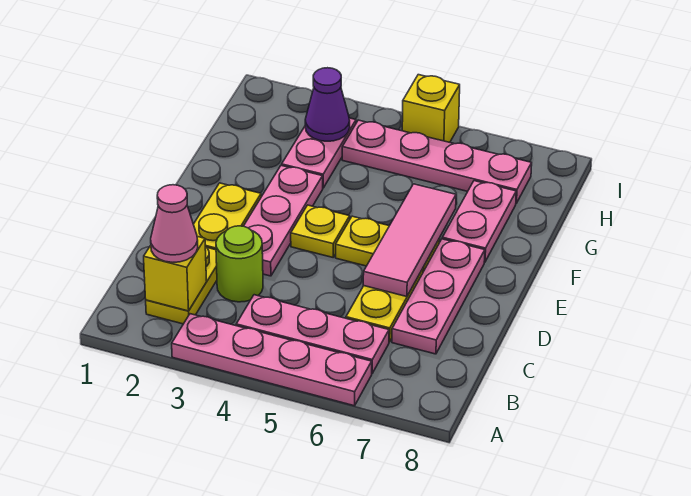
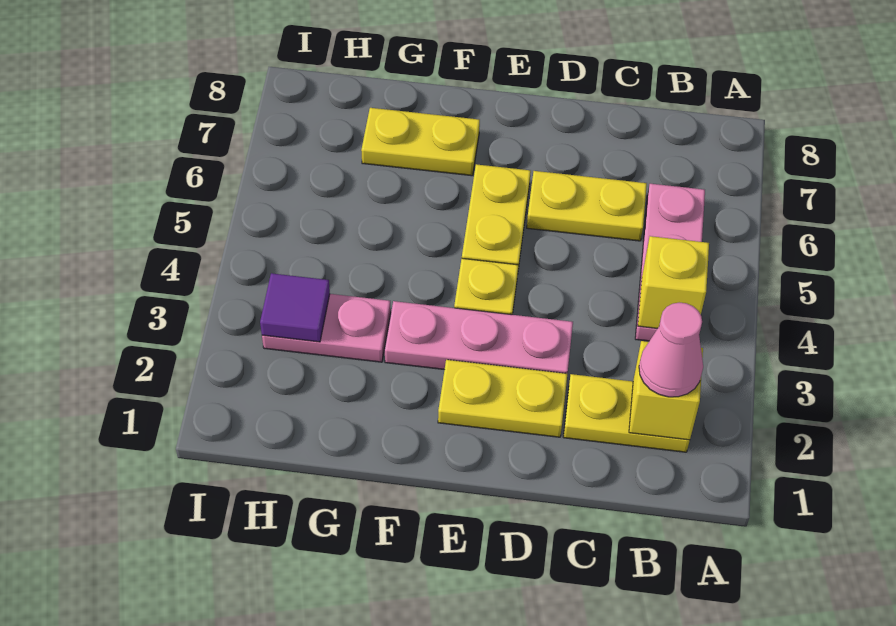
pink 1x4 plate [172,314,372,406] -> none
lime 1x1 round brick [216,226,263,302] -> none
pink 1x3 plate [392,239,485,354] -> none
pink 1x3 tile [363,184,456,297] -> none
pink 1x2 plate [442,181,516,262] -> yellow 1x2 plate [361,108,480,176]
purple 1x1 cone [305,68,350,141] -> purple 1x1 tile [260,273,330,342]
pink 1x4 plate [342,120,532,203] -> none
yellow 1x1 brick [402,75,460,142] -> yellow 1x1 brick moved to [638,236,709,328]

